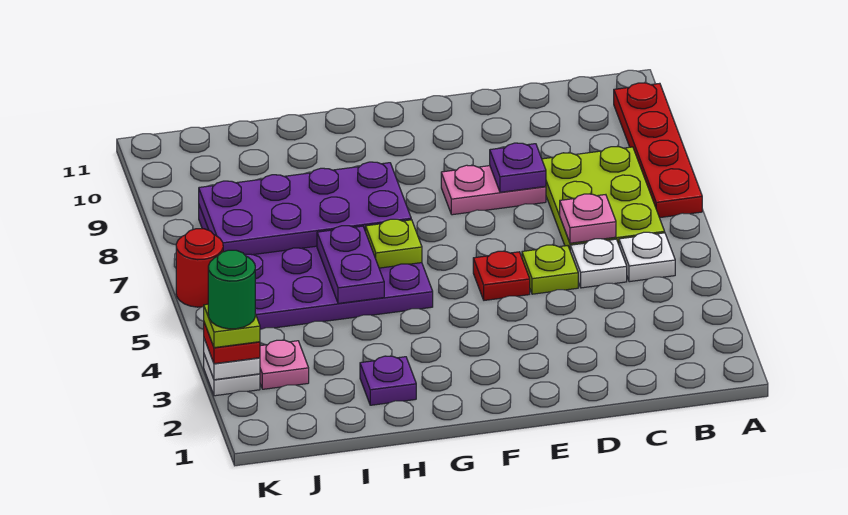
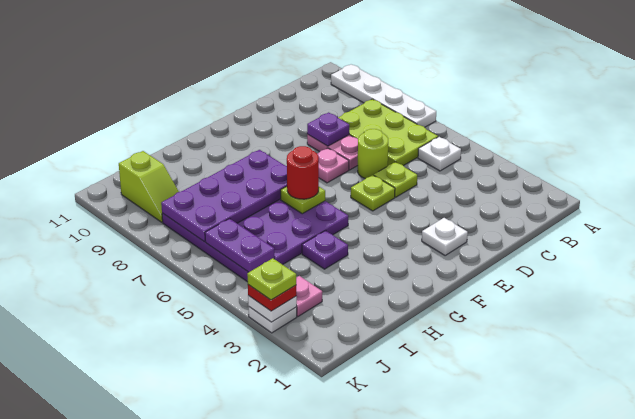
red 1x4 plate [614,83,702,218] -> white 1x4 plate [331,64,436,127]
white 1x1 plate [570,239,627,288] -> white 1x1 plate moved to [422,218,468,255]
pink 1x1 plate [560,194,616,243] -> pink 1x1 plate moved to [318,148,349,183]
none -> lime 1x1 round brick [358,129,388,179]
pink 1x2 plate [441,165,546,215] -> pink 1x2 plate turned to [307,134,358,170]
red 1x1 plate [473,251,530,300] -> lime 1x1 plate [351,175,395,211]
purple 1x1 plate [360,356,416,405] -> purple 1x1 plate moved to [302,231,348,269]
purple 1x2 plate [317,226,384,303] -> purple 1x2 plate moved to [205,219,275,272]
none -> lime 1x2 slope [119,151,179,222]
green 1x1 round brick [208,250,255,329] -> none
red 1x1 round brick [176,229,223,307] -> red 1x1 round brick moved to [287,146,319,199]

